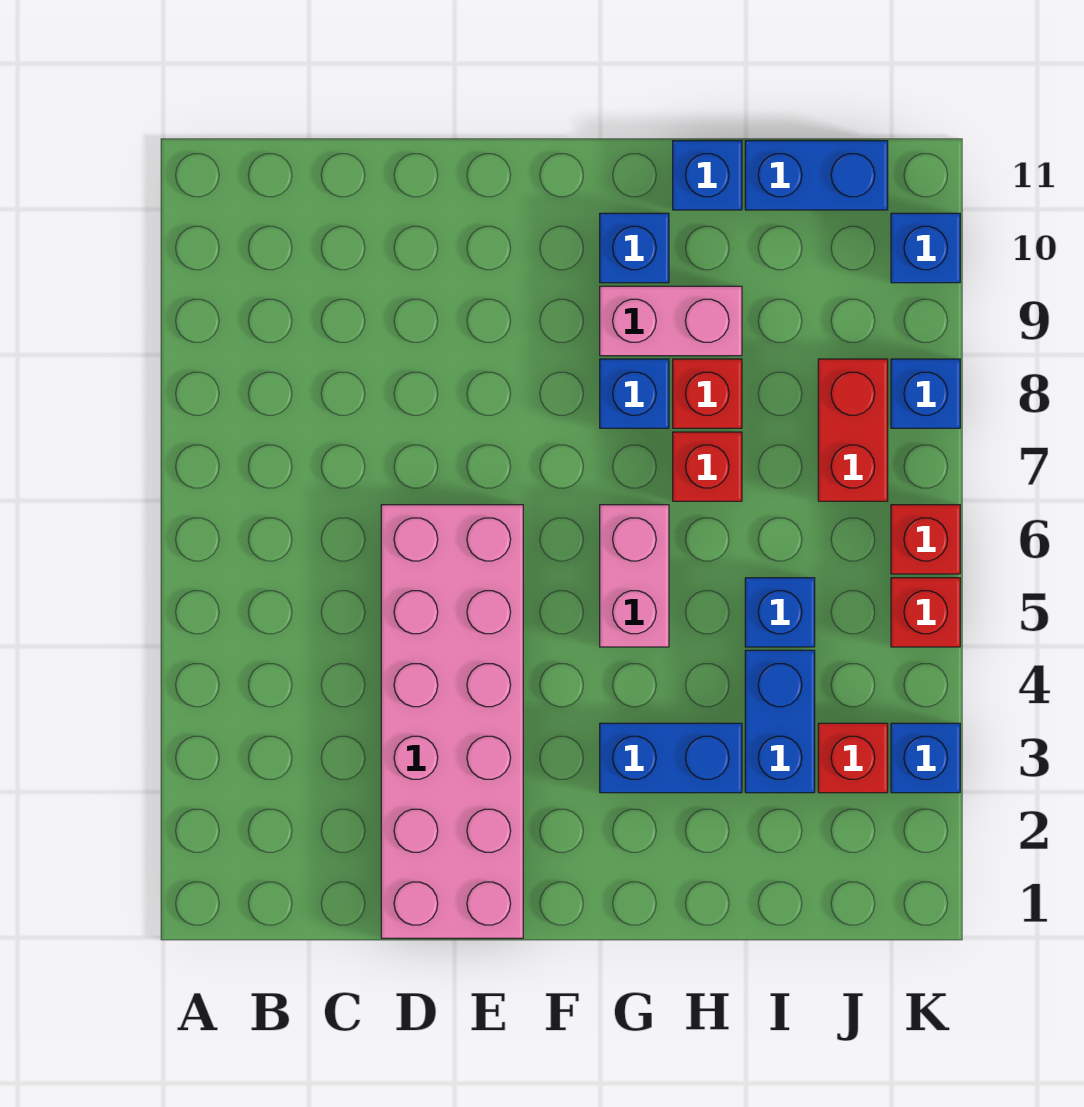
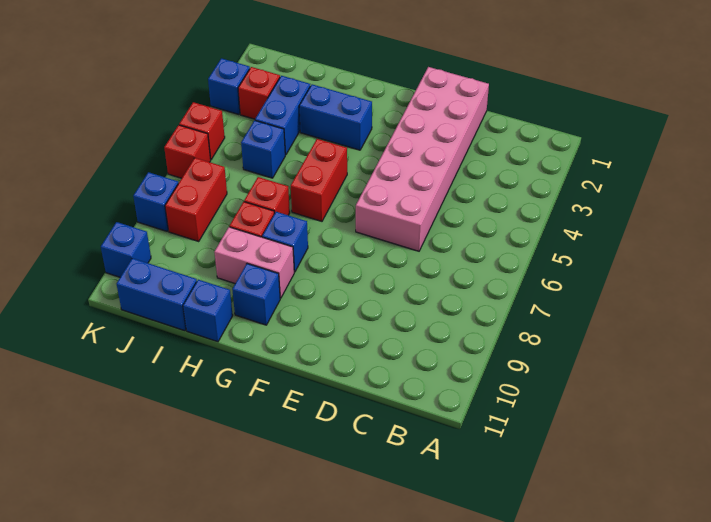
pink 1x2 brick [600,505,669,647] -> red 1x2 brick [291,139,347,221]

